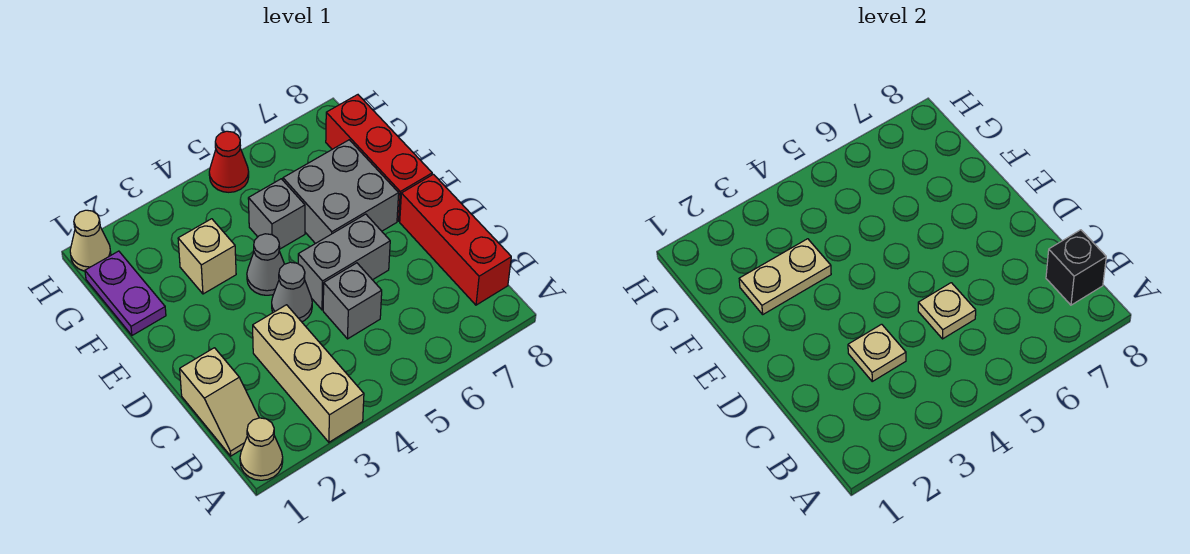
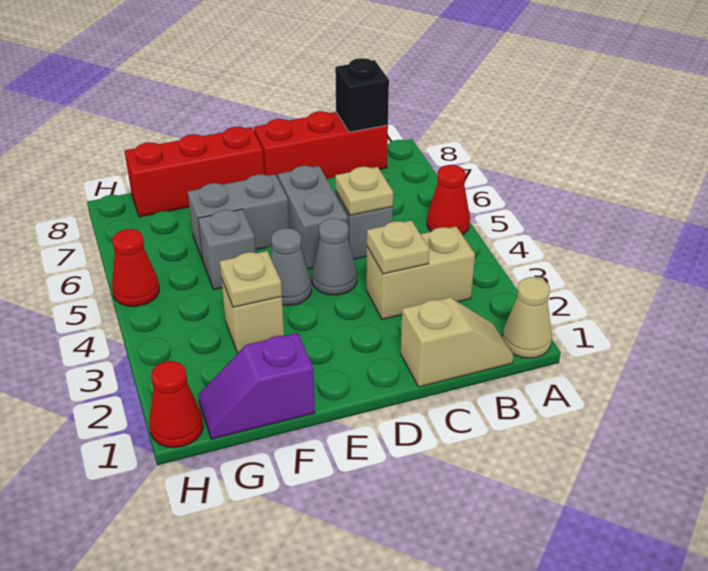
tan 1x3 brick [253,305,364,442] -> tan 1x2 brick [366,227,475,319]
none -> red 1x1 cone [427,165,470,235]
grey 2x2 brick [283,140,399,244] -> grey 1x2 brick [188,174,289,260]
purple 1x2 plate [85,251,166,335] -> purple 1x2 slope [198,333,315,439]
tan 1x2 plate [739,239,831,314] -> tan 1x1 plate [220,251,282,307]
tan 1x1 cone [70,210,111,271] -> red 1x1 cone [149,361,203,448]

